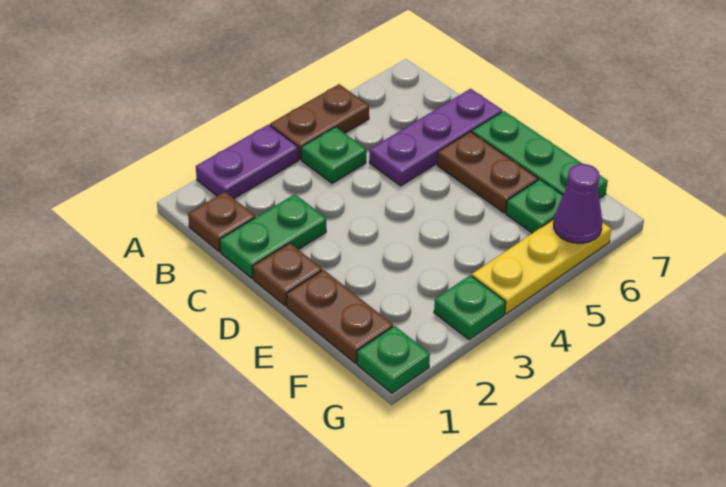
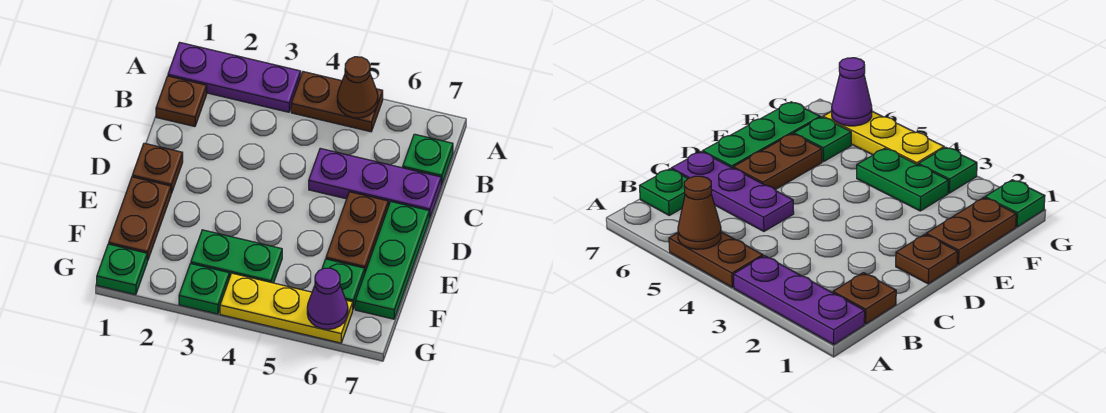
purple 1x2 plate [196,125,298,198] -> purple 1x3 plate [168,42,301,112]
none -> brown 1x1 cone [337,57,378,118]
green 1x1 plate [301,127,366,183] -> green 1x1 plate moved to [403,134,453,185]
green 1x2 plate [220,194,326,278] -> green 1x2 plate moved to [191,230,282,283]

